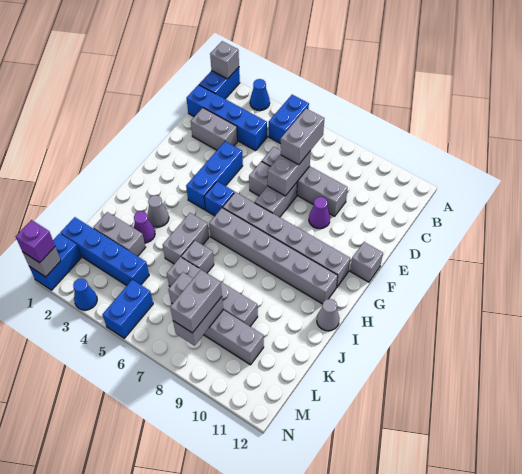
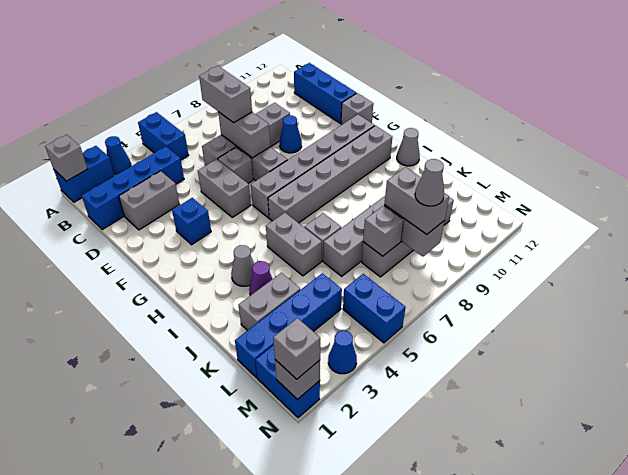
blue 1x2 brick [199,67,240,99] -> blue 1x2 brick turned to [54,146,114,202]
blue 1x3 brick [186,141,243,210] -> blue 1x3 brick moved to [294,63,356,123]
none -> grey 1x2 brick [198,159,251,217]
purple 1x1 cone [309,197,330,229] -> blue 1x1 cone [280,115,302,153]
blue 1x1 brick [204,182,235,216] -> blue 1x1 brick moved to [172,198,211,245]
none -> grey 1x1 cone [415,159,444,206]
purple 1x1 brick [16,220,55,263] -> grey 1x1 brick [273,318,320,379]

